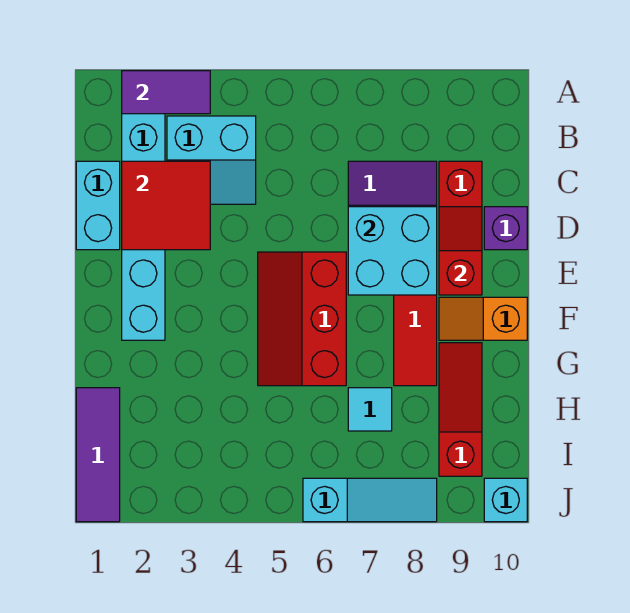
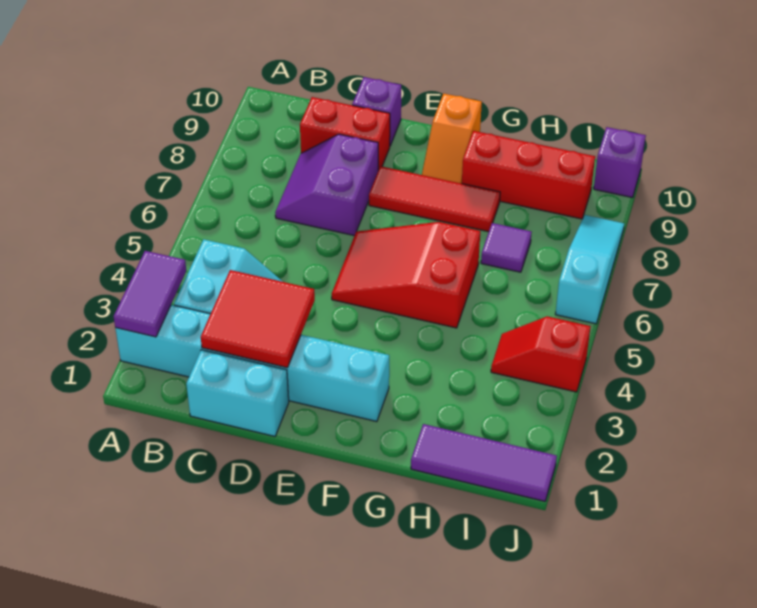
cyan 2x2 brick [348,207,437,295] -> none
red 1x2 slope [439,207,482,295] -> red 1x2 slope moved to [491,316,591,392]
red 2x3 slope [258,252,346,386] -> red 2x3 slope turned to [332,222,480,328]
red 1x3 slope [439,343,482,476] -> red 1x3 brick [462,131,595,219]
cyan 1x1 tile [348,388,392,431] -> purple 1x1 tile [481,223,532,272]
cyan 1x1 brick [484,478,527,522] -> purple 1x1 brick [594,127,646,198]

